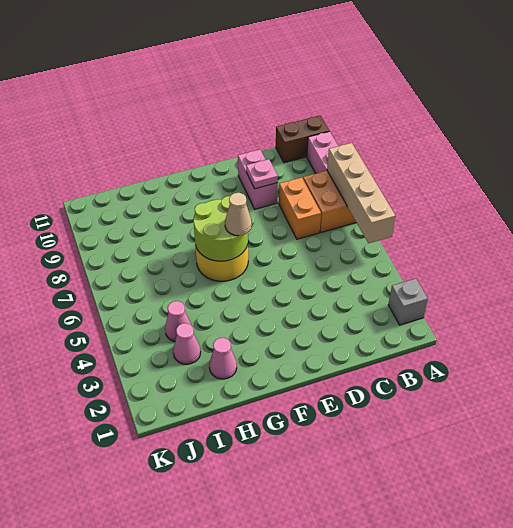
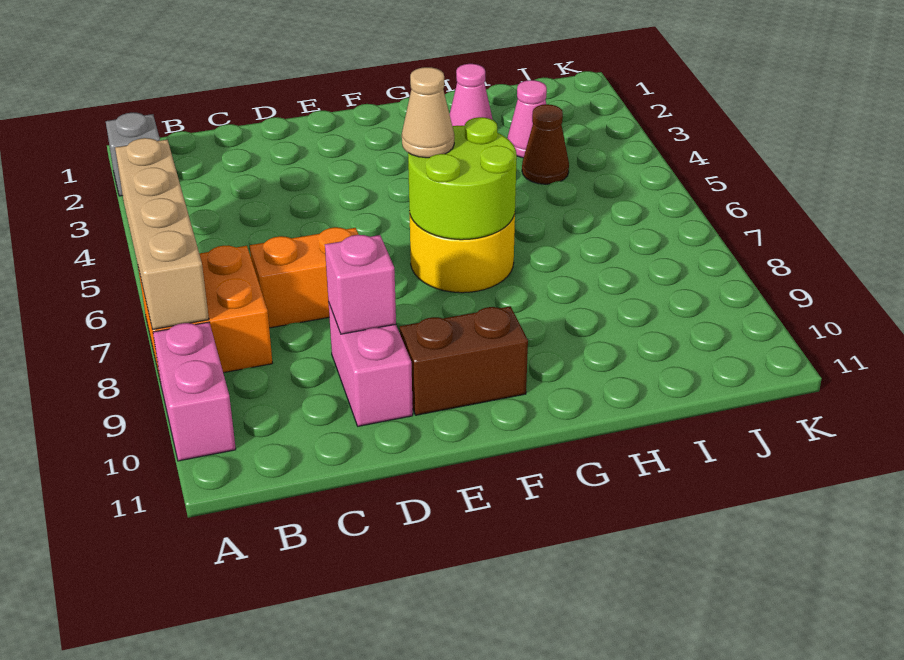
brown 1x2 brick [276,116,329,163] -> brown 1x2 brick moved to [400,306,528,415]
orange 1x2 brick [279,177,321,239] -> orange 1x2 brick turned to [250,227,359,328]
pink 1x1 plate [246,159,278,189] -> pink 1x1 brick [325,235,396,334]
pink 1x1 cone [165,301,191,342] -> brown 1x1 cone [522,104,569,184]

